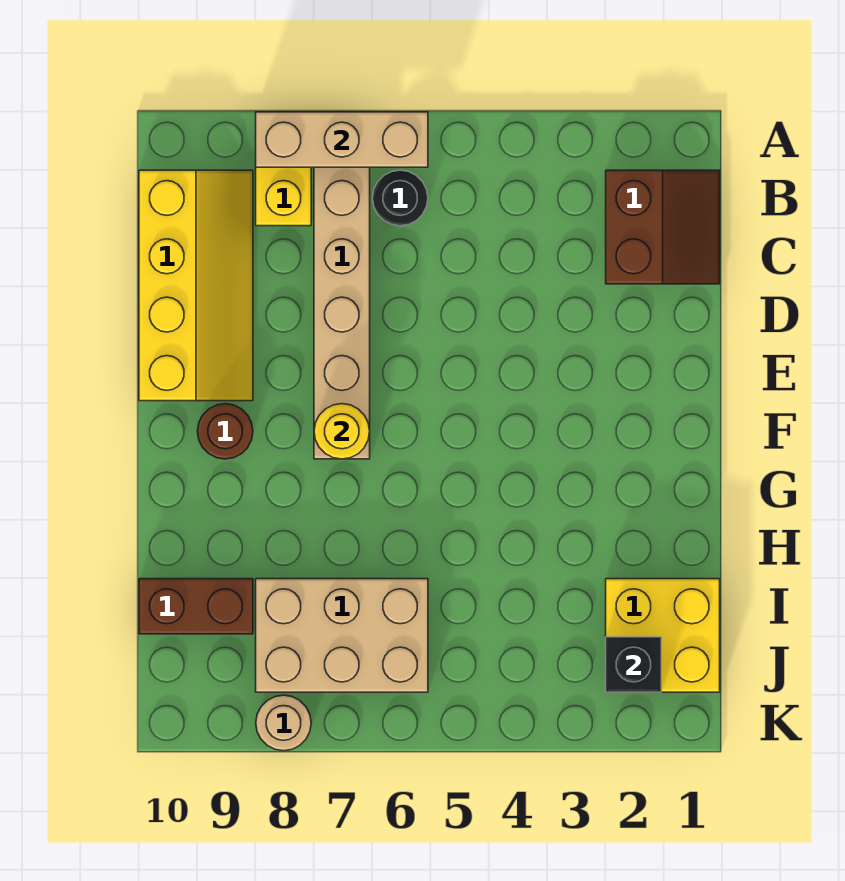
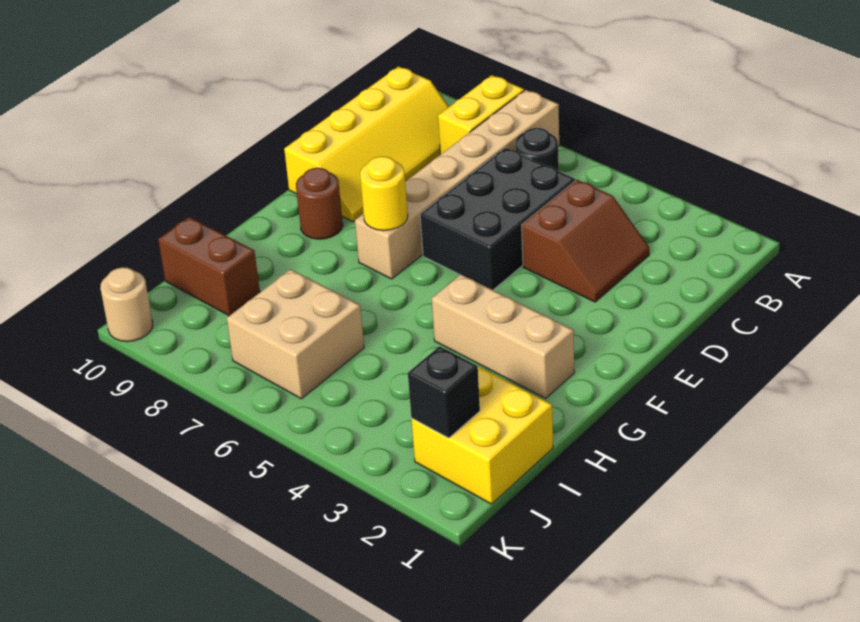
tan 1x3 brick [256,112,428,167] -> tan 1x3 brick moved to [432,275,574,398]
brown 2x2 slope [606,170,720,284] -> brown 2x2 slope moved to [522,180,649,302]
none -> black 2x3 brick [420,148,575,290]
tan 2x3 brick [256,579,428,692] -> tan 2x2 brick [227,269,364,399]
tan 1x1 round brick [256,695,311,751] -> tan 1x1 round brick moved to [100,267,153,342]

